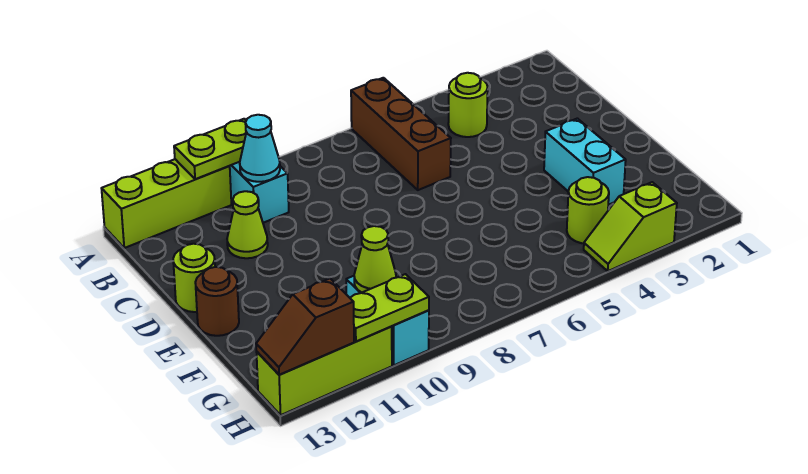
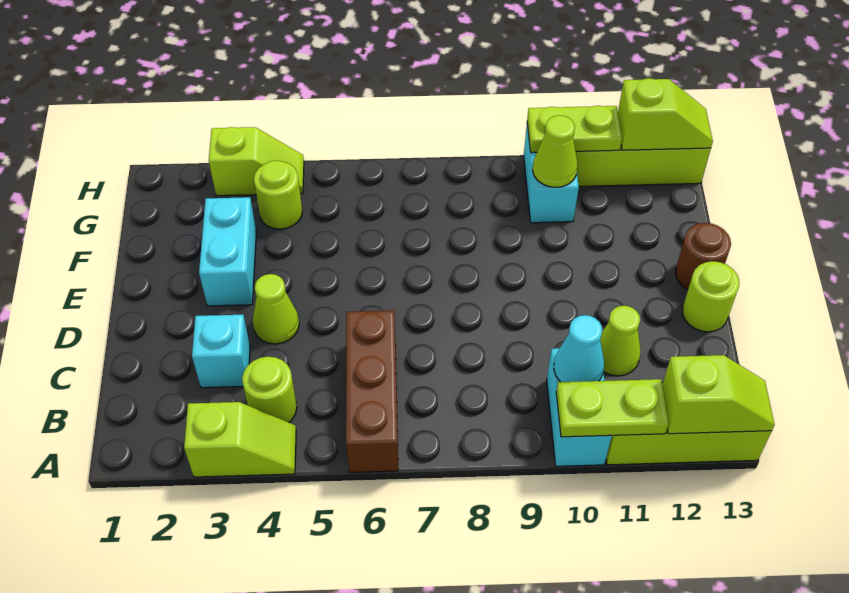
none -> lime 1x2 slope [184,402,296,477]
none -> lime 1x2 slope [662,355,775,434]
none -> cyan 1x1 brick [192,315,250,388]
none -> lime 1x1 cone [253,274,299,344]
brown 1x2 slope [256,279,354,375] -> lime 1x2 slope [618,78,713,150]

